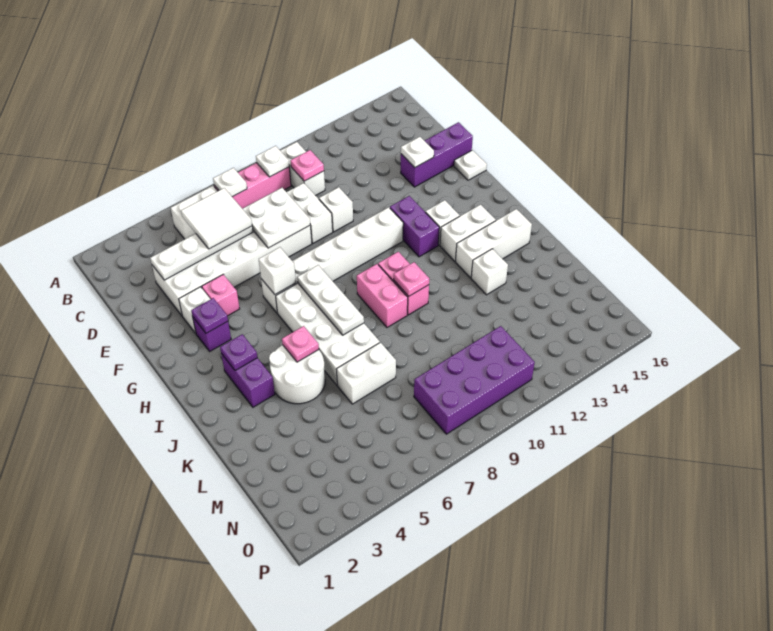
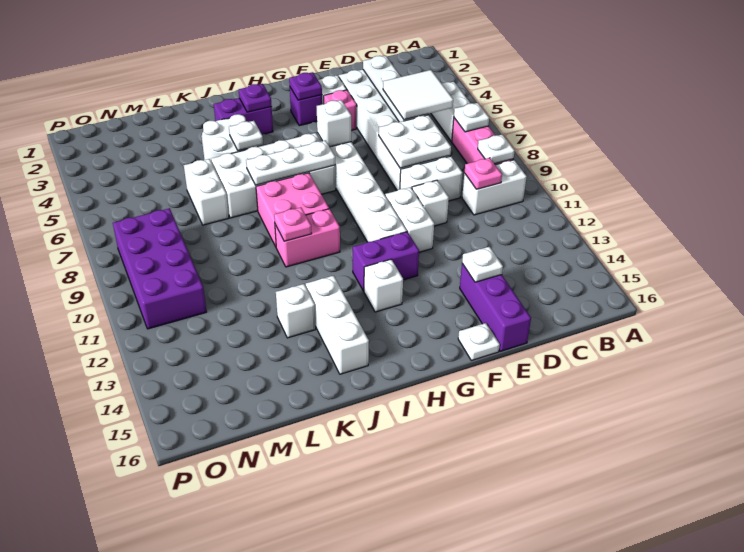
pink 1x2 brick [357,264,408,327] -> pink 2x2 brick [256,173,329,247]
white 1x2 brick [440,205,496,261] -> white 1x2 brick moved to [385,187,434,252]
pink 1x1 plate [282,326,319,362] -> white 1x1 plate [229,121,263,151]

